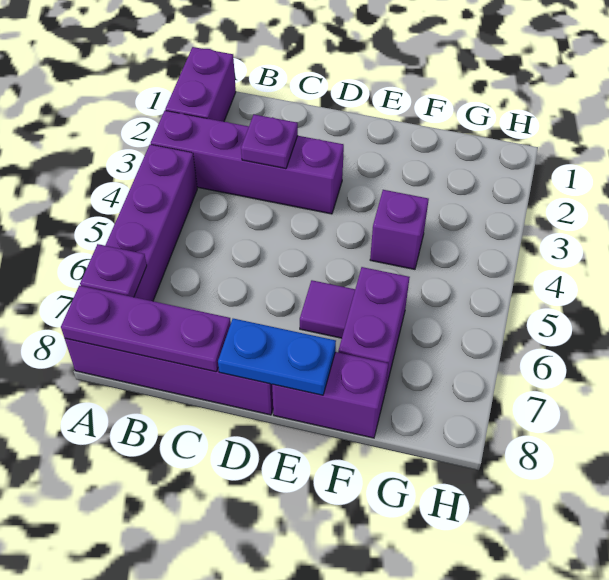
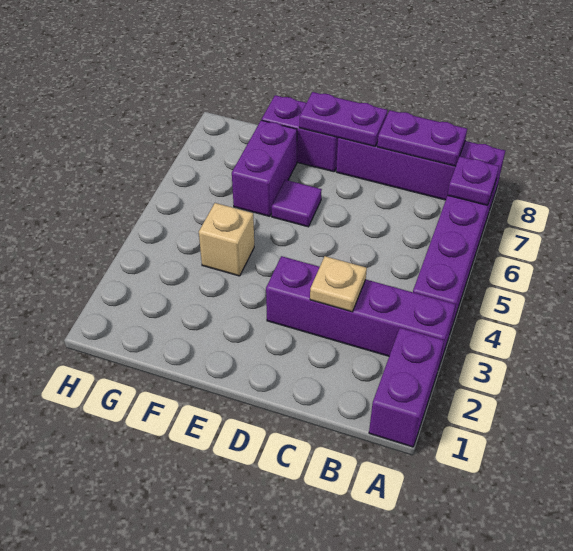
purple 1x3 plate [61,286,231,372] -> purple 1x2 plate [377,110,467,166]
purple 1x1 plate [241,115,298,169] -> tan 1x1 plate [310,256,367,312]
blue 1x2 plate [218,319,336,395] -> purple 1x2 plate [299,92,387,146]
purple 1x1 brick [370,190,429,269] -> tan 1x1 brick [199,203,254,276]

